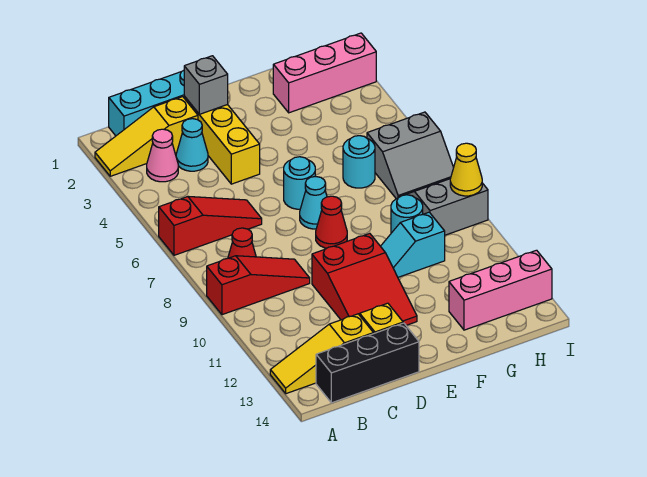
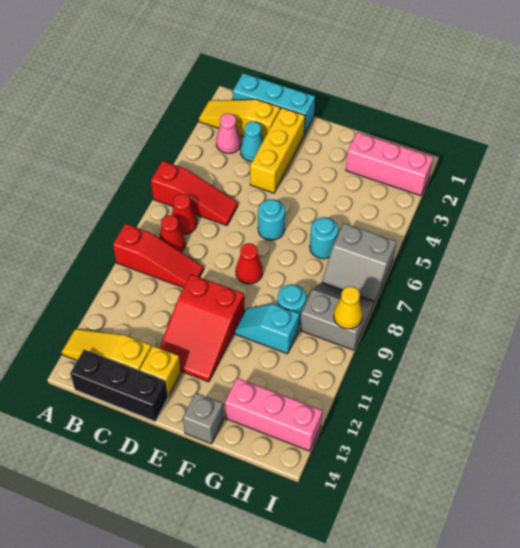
none -> red 1x1 cone [172,194,197,234]
grey 1x1 brick [184,56,228,114] -> grey 1x1 brick moved to [183,392,224,444]
cyan 1x1 cone [300,176,327,229] -> none

